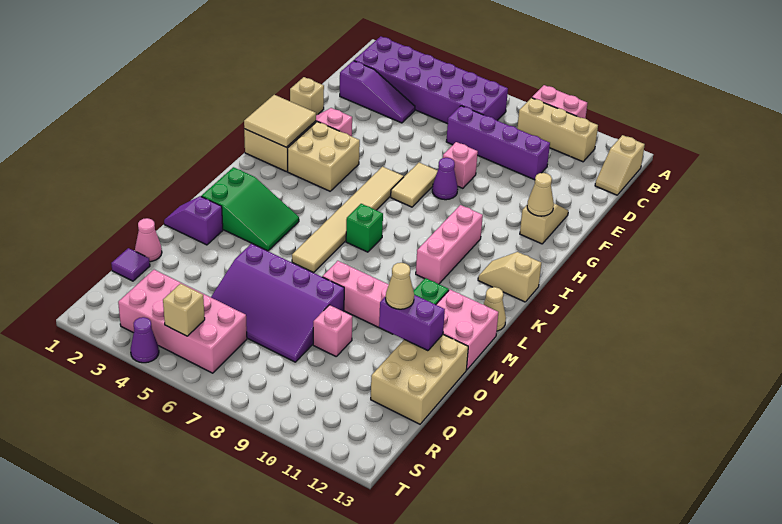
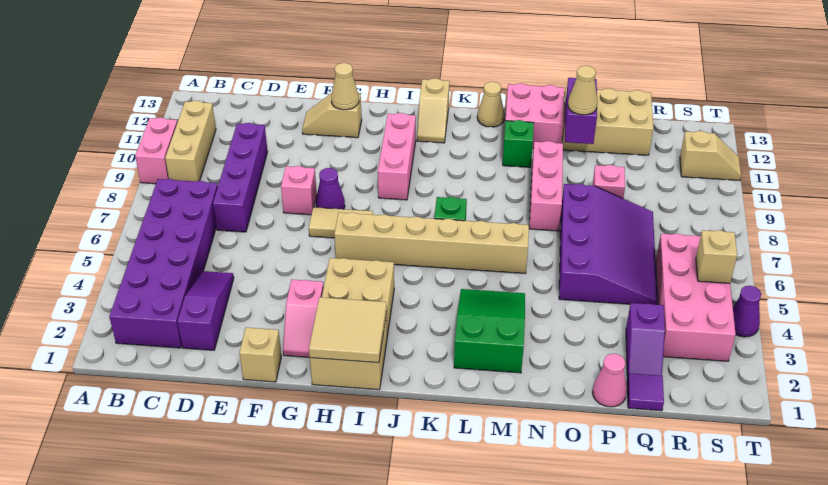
tan 1x2 slope [595,135,645,195] -> tan 1x2 slope moved to [680,131,741,180]
tan 1x6 tile [292,167,404,273] -> tan 1x6 brick [334,212,529,273]
pink 1x3 brick [416,205,483,284] -> pink 1x3 brick turned to [378,113,416,200]
purple 1x2 slope [164,196,223,245] -> purple 1x2 slope moved to [626,303,665,380]

